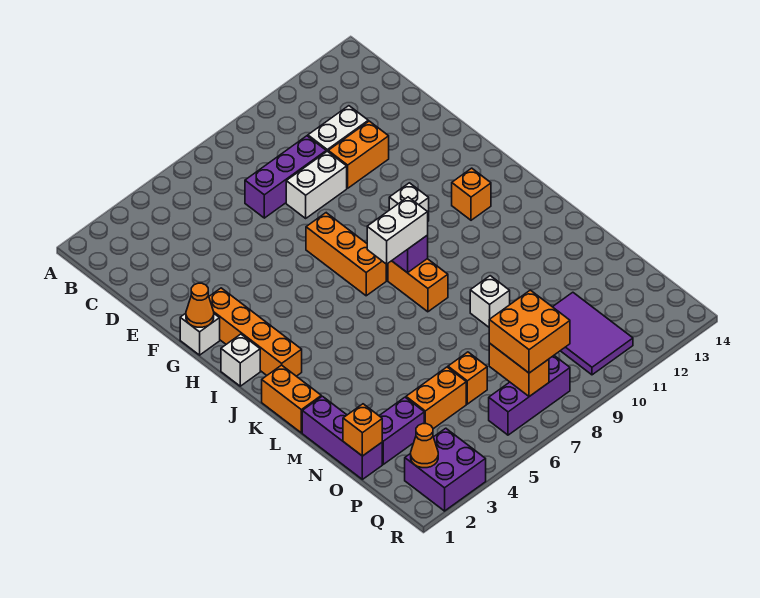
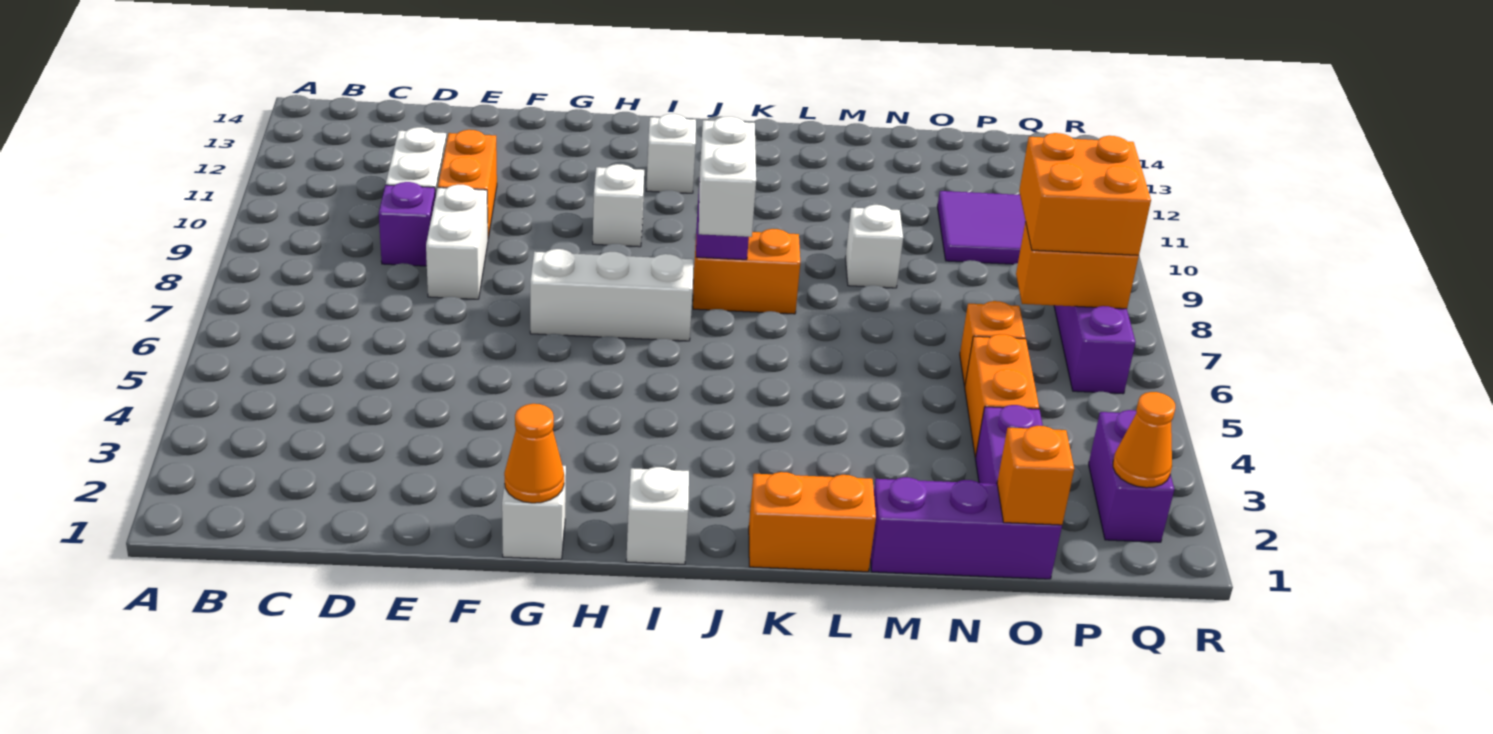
purple 1x3 brick [245,136,326,218] -> purple 1x1 brick [379,182,435,266]
orange 1x4 brick [209,288,302,376] -> none
orange 1x3 brick [306,213,386,296] -> white 1x3 brick [530,249,693,341]
orange 1x1 brick [452,168,491,220] -> white 1x1 brick [646,114,696,193]
purple 2x2 brick [405,428,486,511] -> purple 1x2 brick [1089,410,1174,542]

